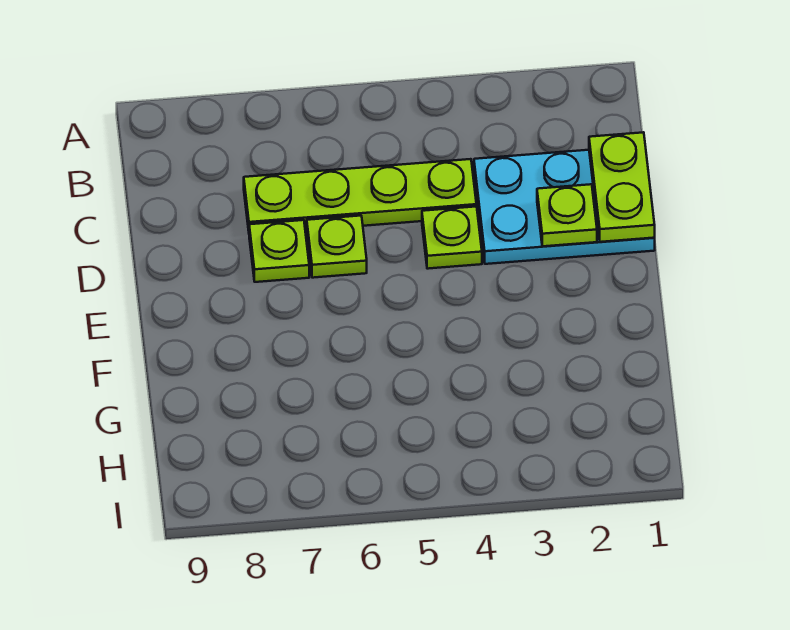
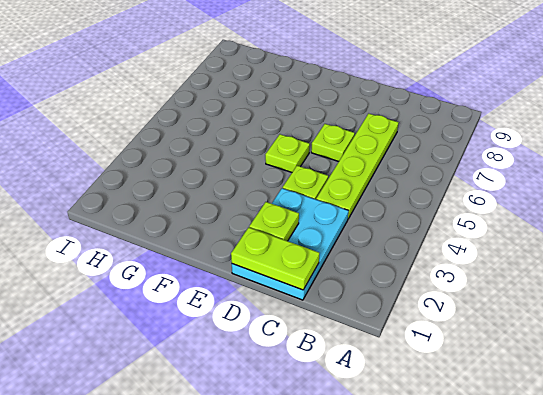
lime 1x1 plate [249,220,309,282] -> lime 1x1 plate moved to [265,134,310,172]

